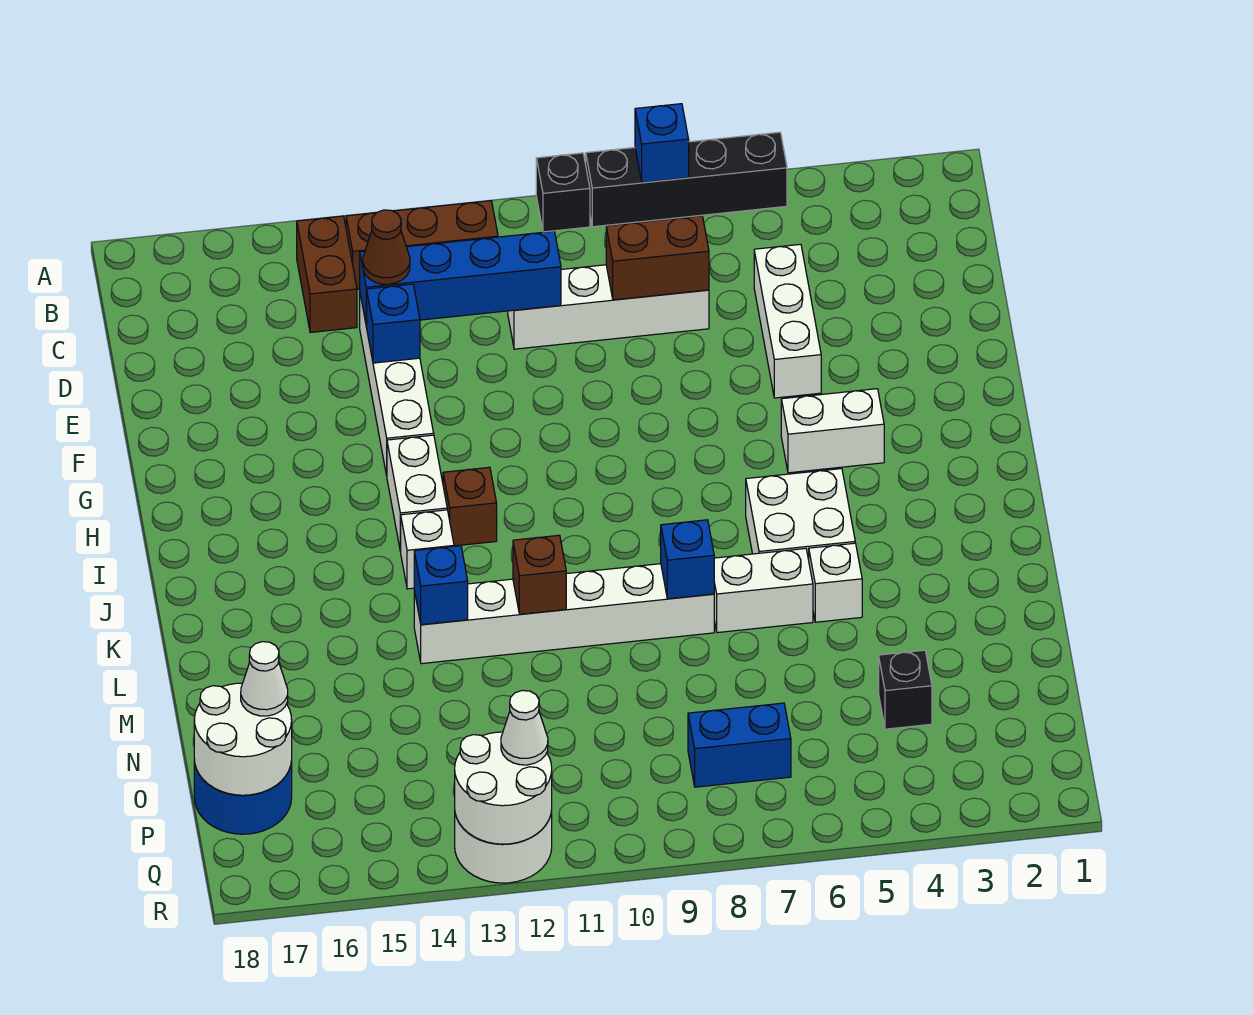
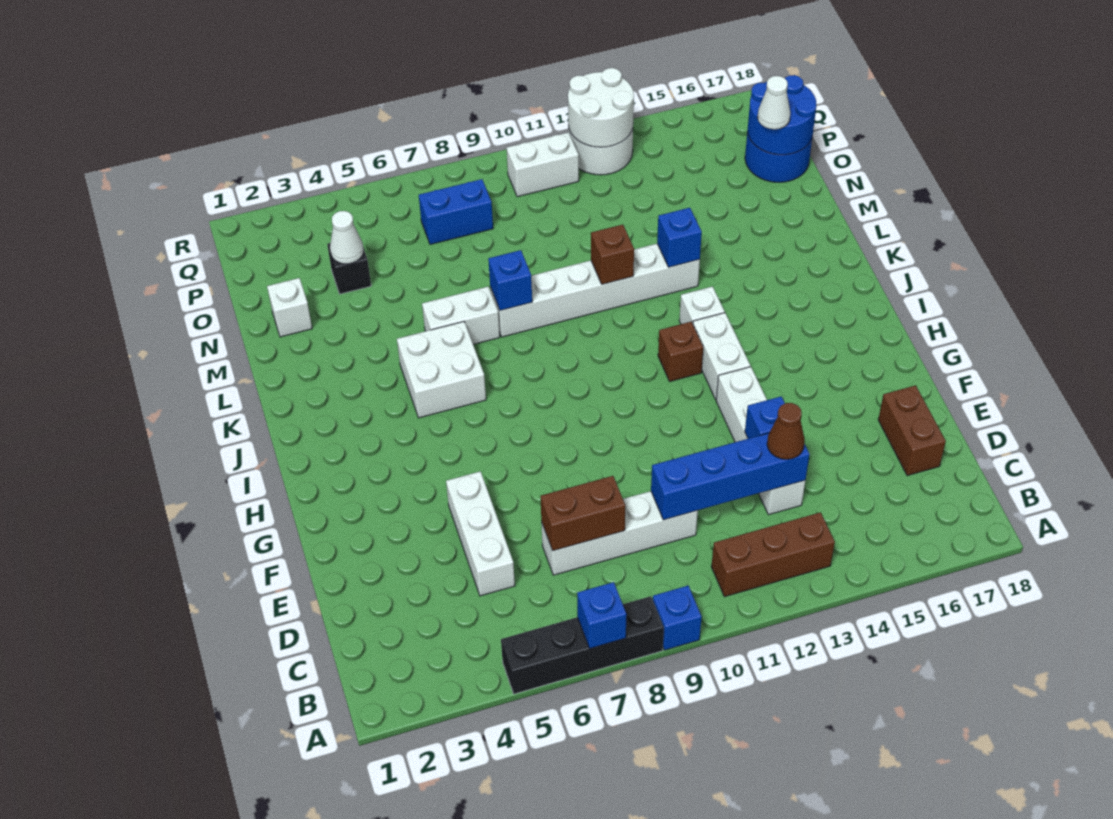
black 1x1 brick [536,153,590,232] -> blue 1x1 brick [653,586,702,650]
brown 1x2 brick [297,216,357,333] -> brown 1x2 brick moved to [878,385,946,476]
white 1x2 brick [781,389,884,473] -> white 1x2 brick moved to [507,132,579,197]
white 1x1 brick [809,543,862,622] -> white 1x1 brick moved to [267,278,312,337]
white 2x2 round brick [194,683,292,795] -> blue 2x2 round brick [748,75,816,155]
white 1x1 cone [501,690,548,765] -> white 1x1 cone moved to [330,211,364,264]

